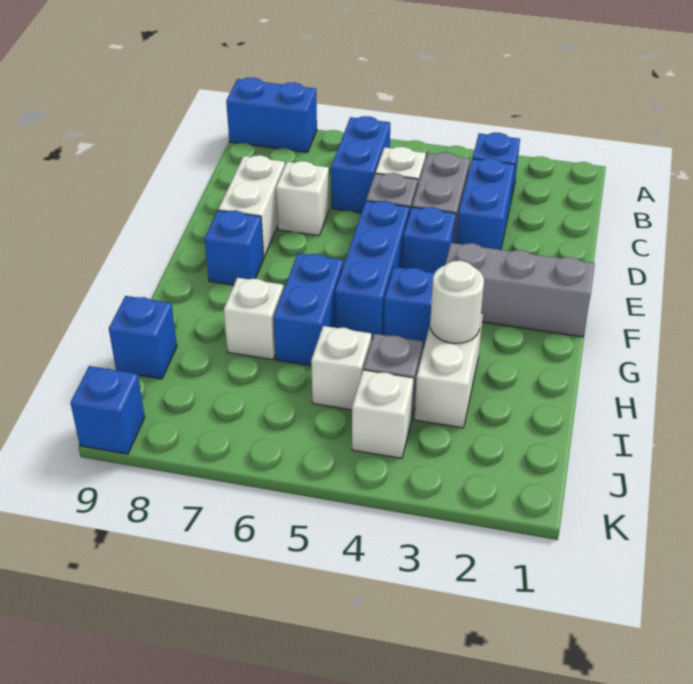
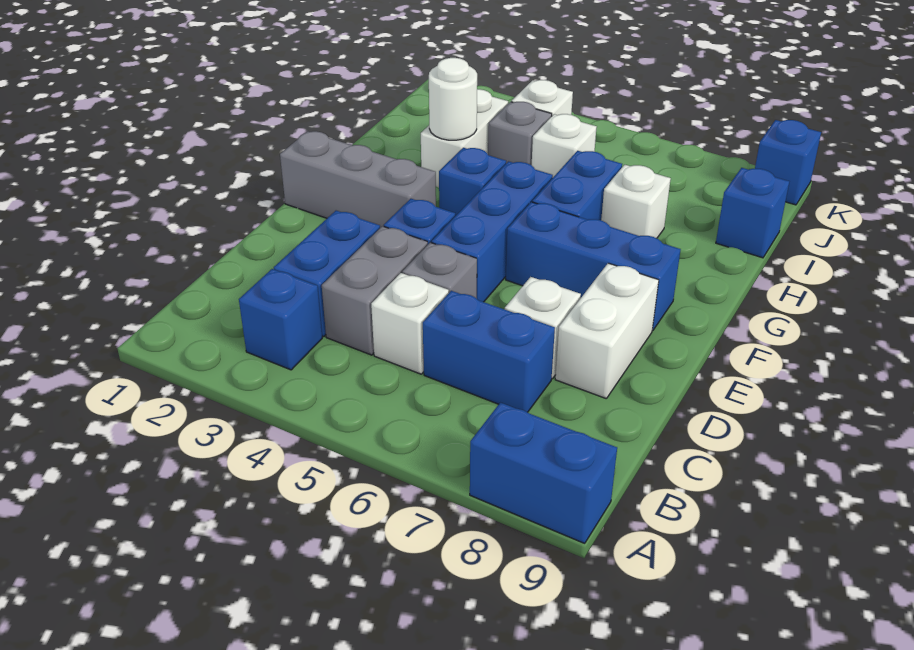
blue 1x2 brick [331,116,390,213] -> blue 1x2 brick turned to [423,291,555,412]
blue 1x1 brick [205,210,264,285] -> blue 1x3 brick [506,202,681,331]

